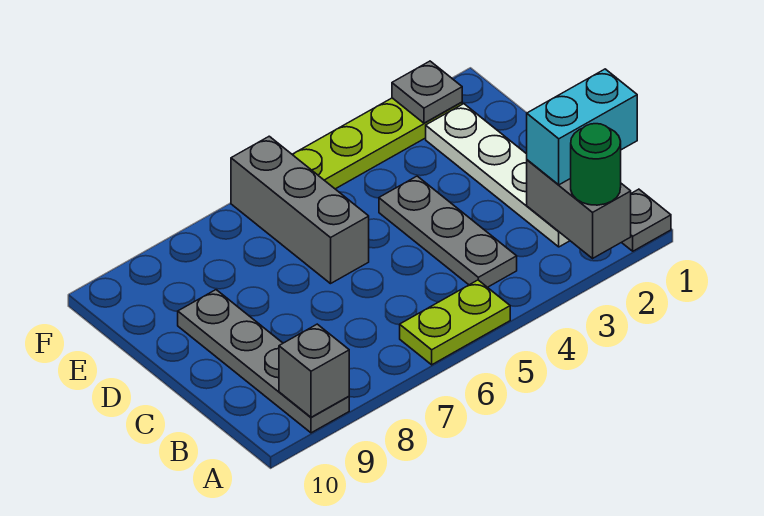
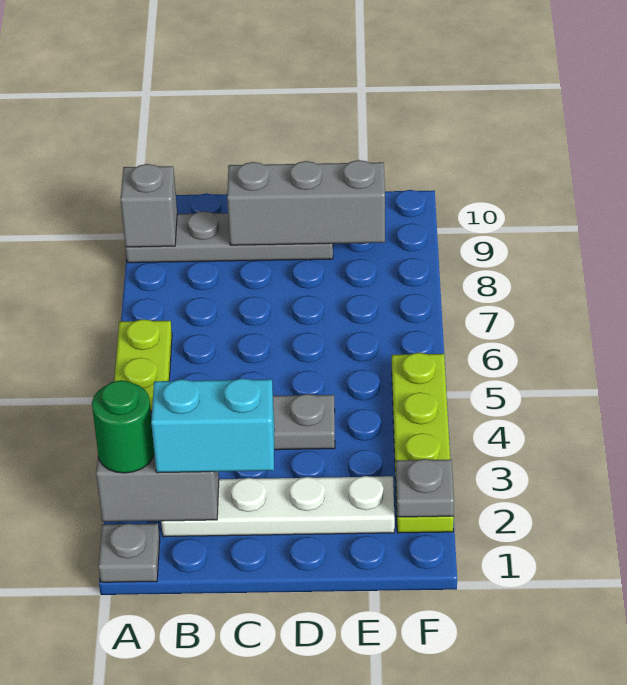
cyan 1x2 brick [527,69,637,185] -> cyan 1x2 brick turned to [151,378,275,473]
grey 1x3 brick [231,136,369,284] -> grey 1x3 brick moved to [227,160,385,245]

